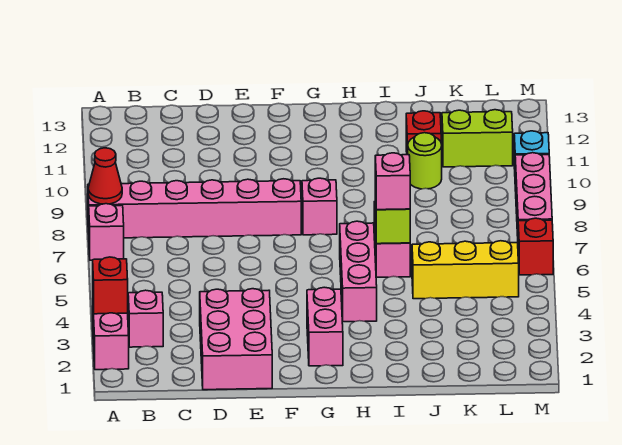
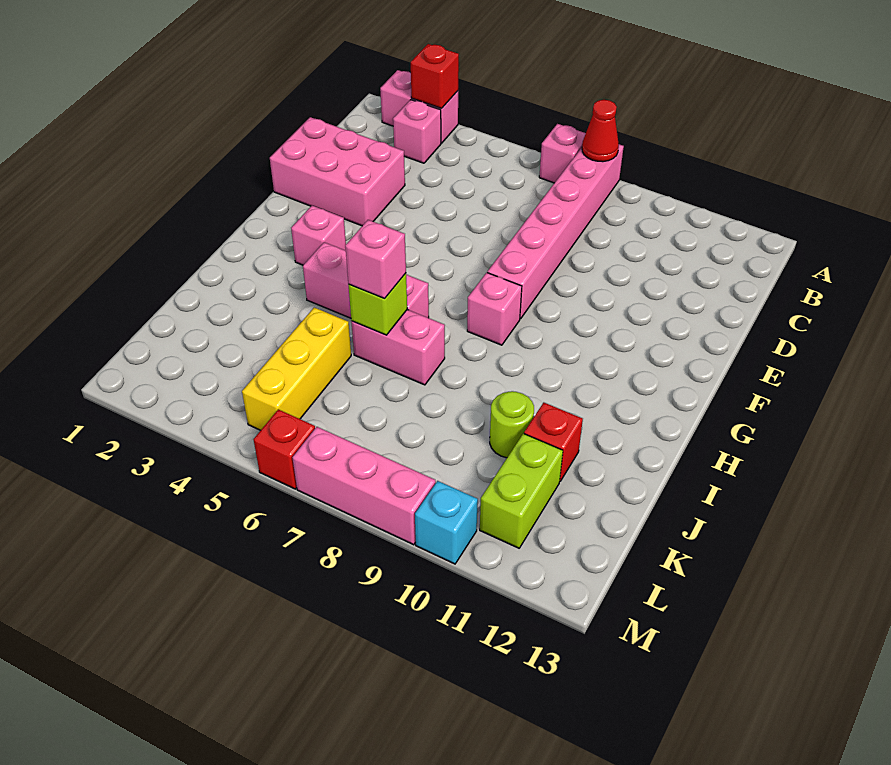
pink 1x2 brick [307,287,343,366] -> pink 1x1 brick [291,206,346,265]

